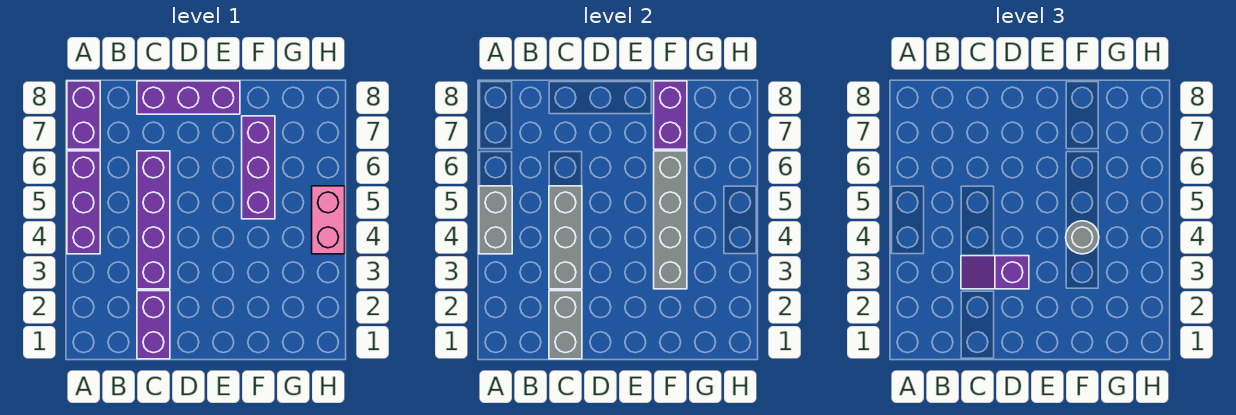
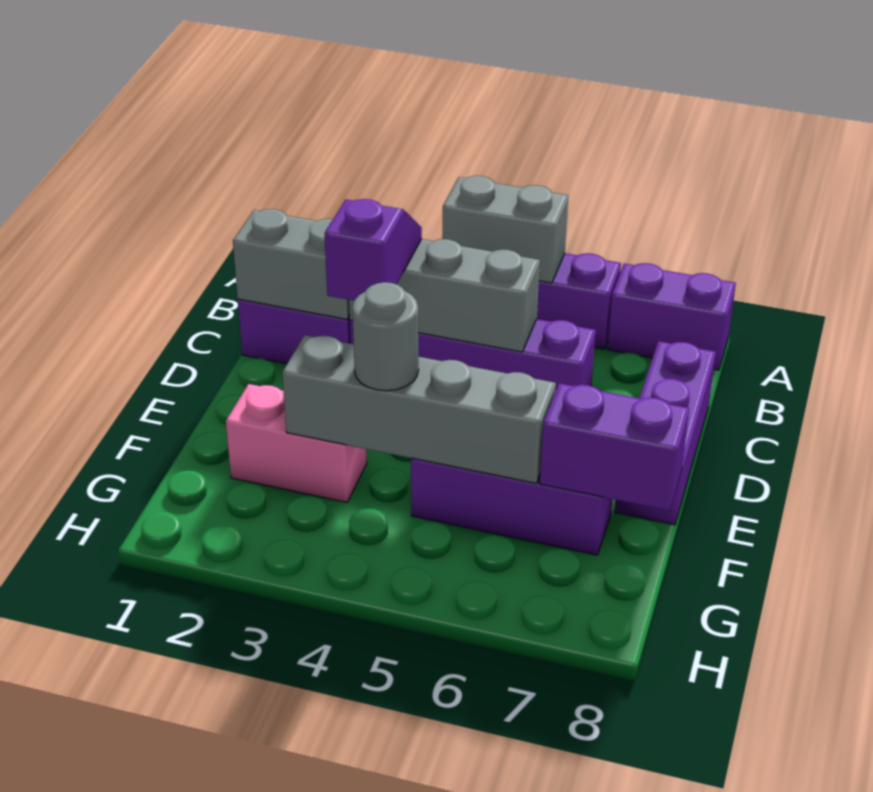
pink 1x2 brick [312,186,345,254] -> pink 1x2 brick moved to [226,384,367,502]

